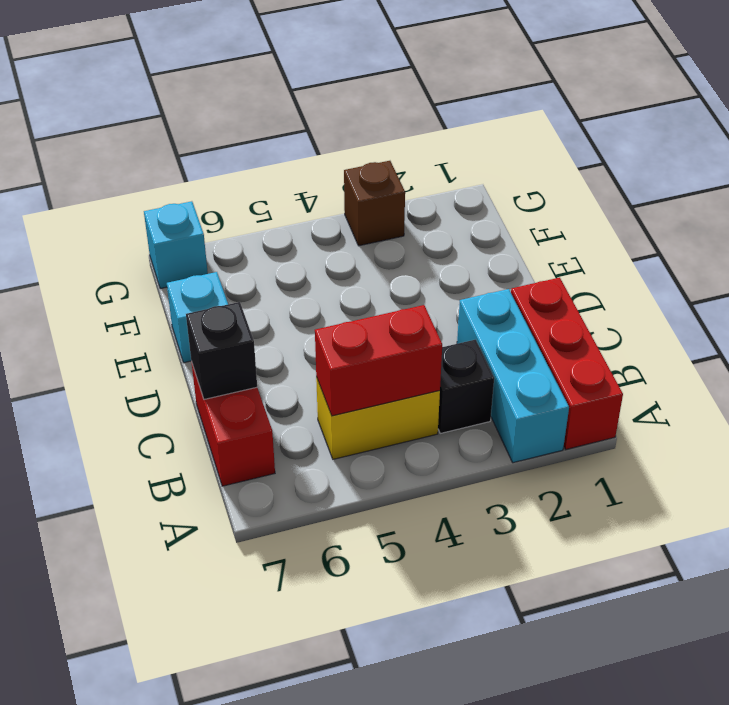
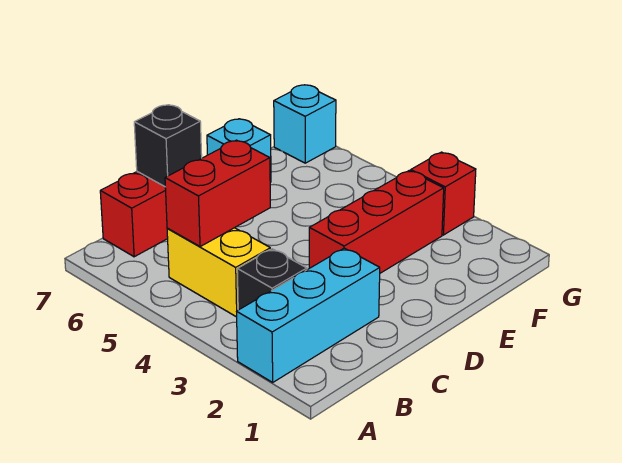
red 1x3 brick [511,278,623,449] -> red 1x3 brick moved to [309,171,444,273]
red 1x2 brick [315,305,442,416] -> red 1x2 brick turned to [165,140,270,247]
brown 1x1 brick [344,161,405,246] -> red 1x1 brick [411,152,476,235]

